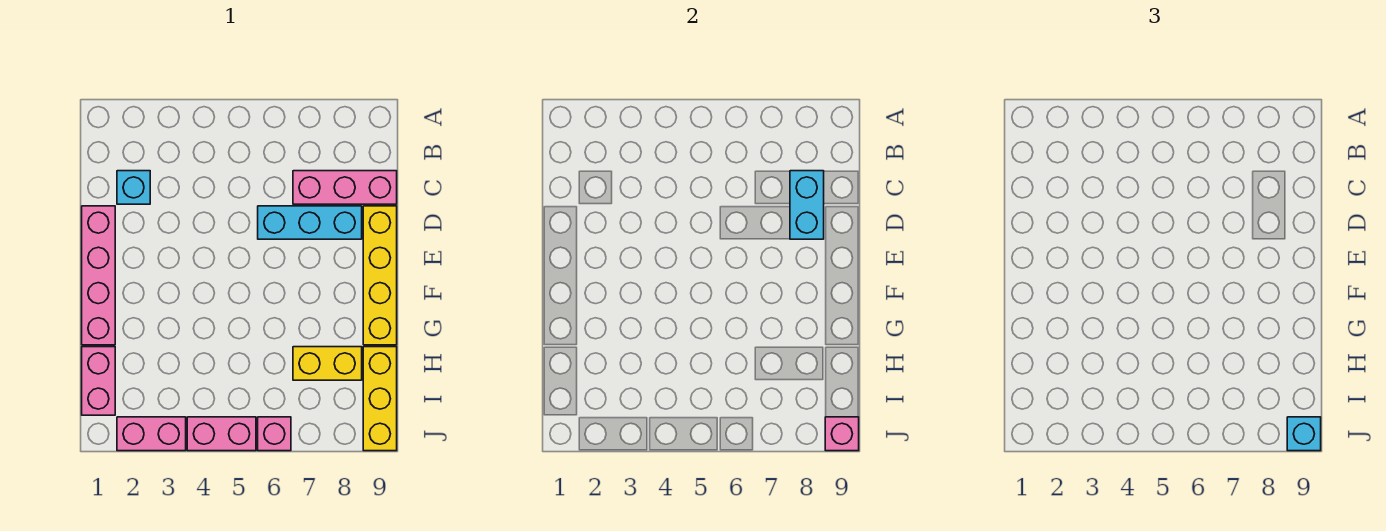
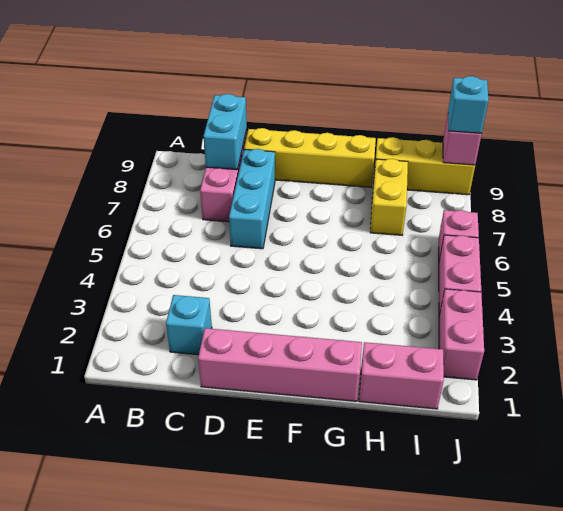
cyan 1x2 brick [790,171,824,239] -> cyan 1x2 brick turned to [203,94,247,170]

